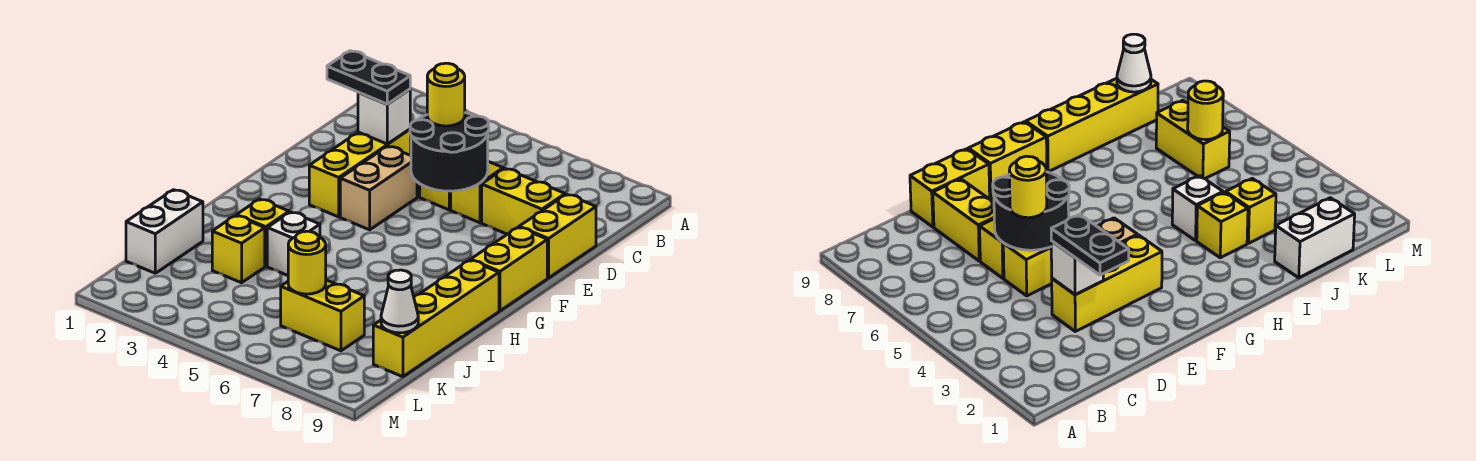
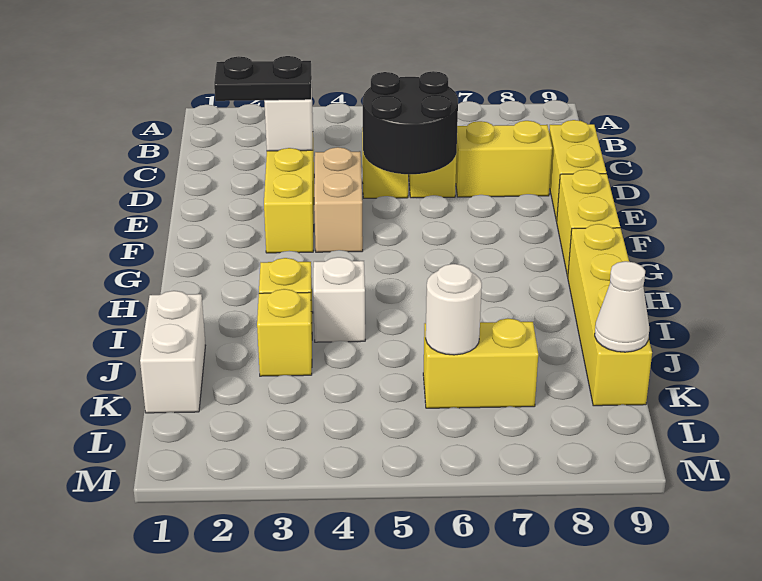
yellow 1x1 round brick [427,63,465,126] -> none
yellow 1x1 round brick [288,231,326,294] -> white 1x1 round brick [426,264,482,355]

